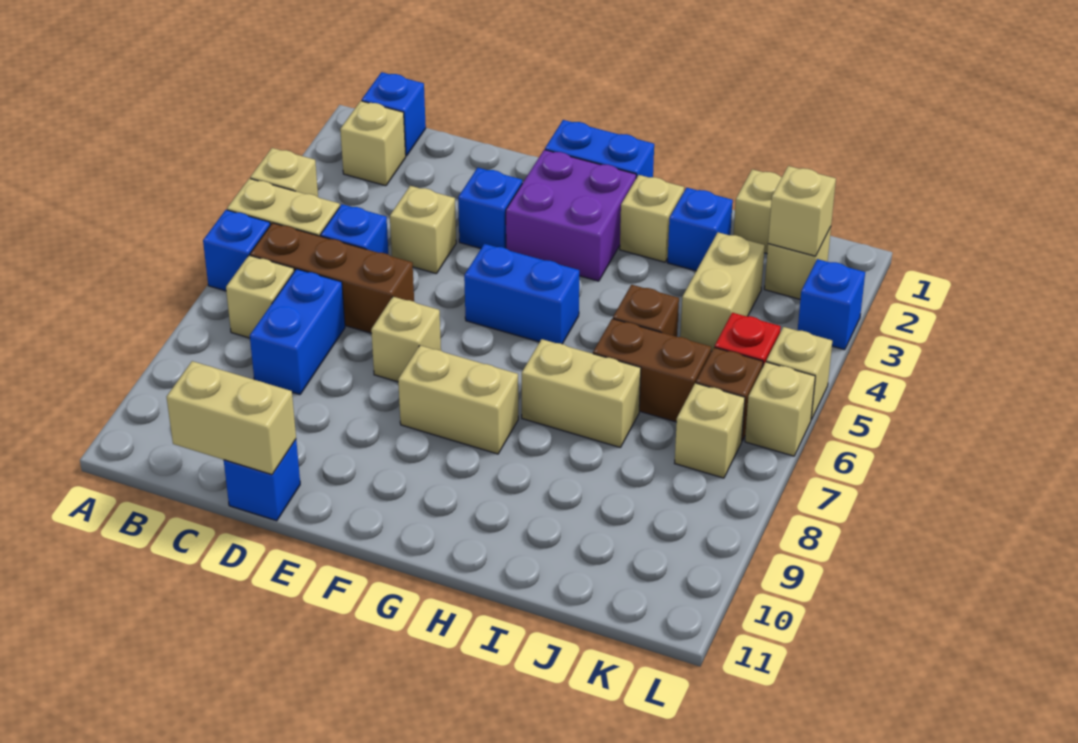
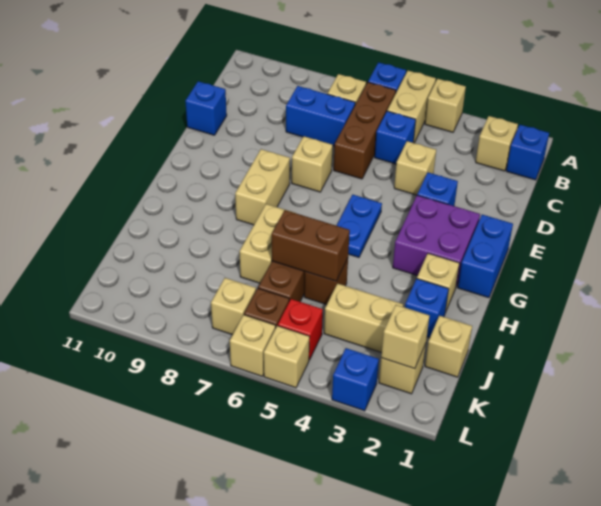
tan 1x2 brick [167,361,296,475] -> none
blue 1x2 brick [464,244,579,344] -> blue 1x2 plate [337,195,382,257]
none -> brown 1x2 brick [272,210,350,281]

